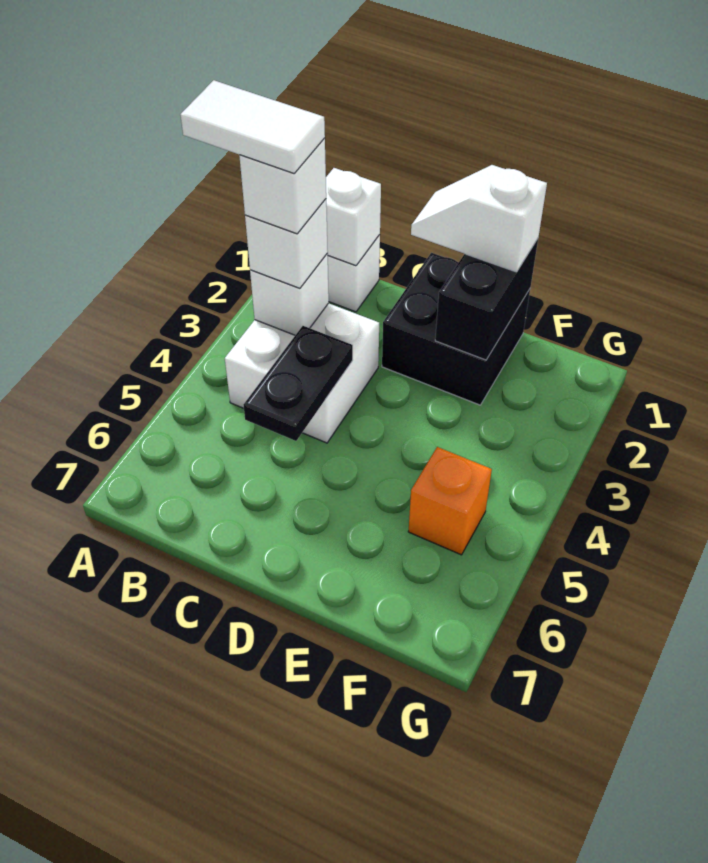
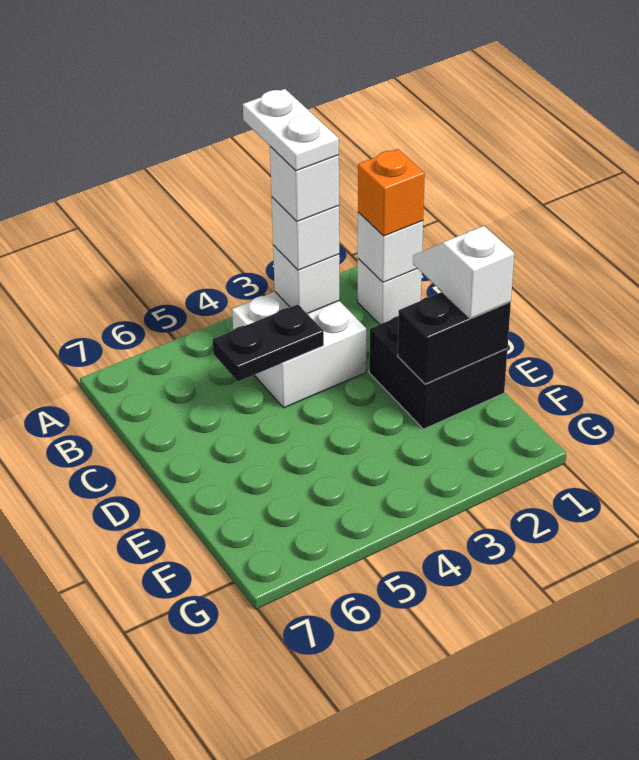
white 1x2 tile [180,80,325,173] -> white 1x2 plate [243,89,339,171]
orange 1x1 brick [408,447,492,555] -> orange 1x1 brick moved to [358,149,425,236]

